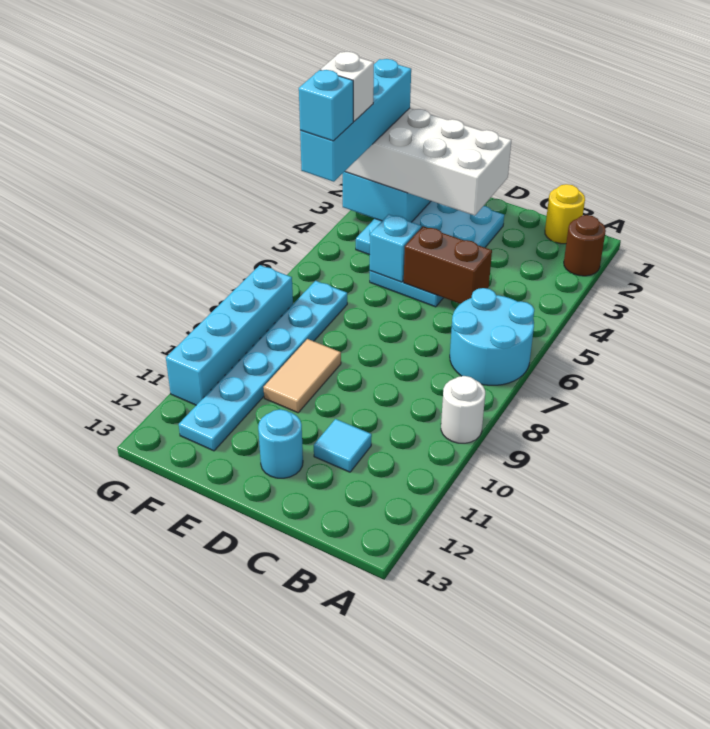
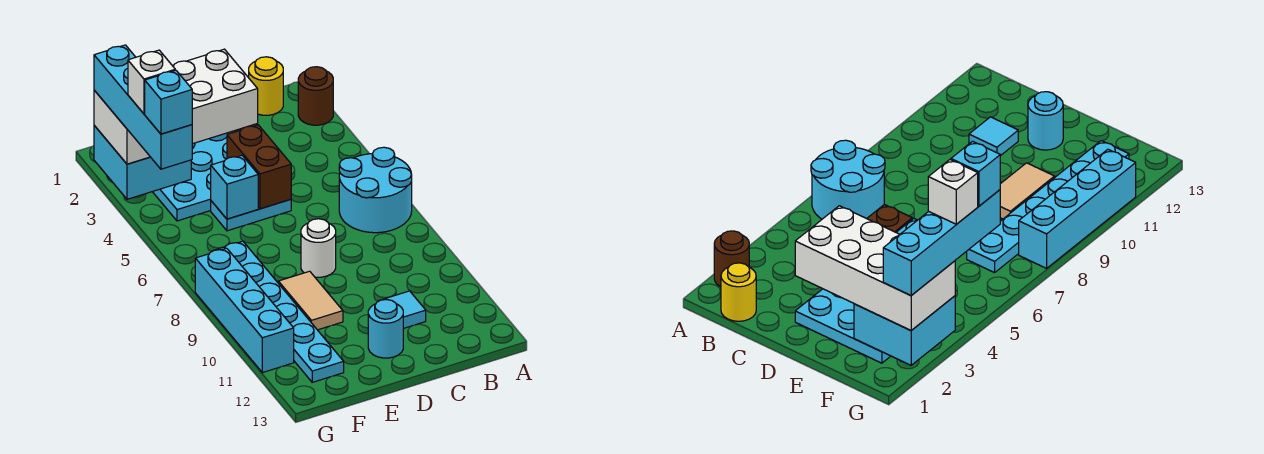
white 1x1 round brick [441,376,485,443] -> white 1x1 round brick moved to [301,219,336,277]
brown 1x2 brick [404,226,492,304] -> brown 1x2 brick turned to [227,125,291,209]

